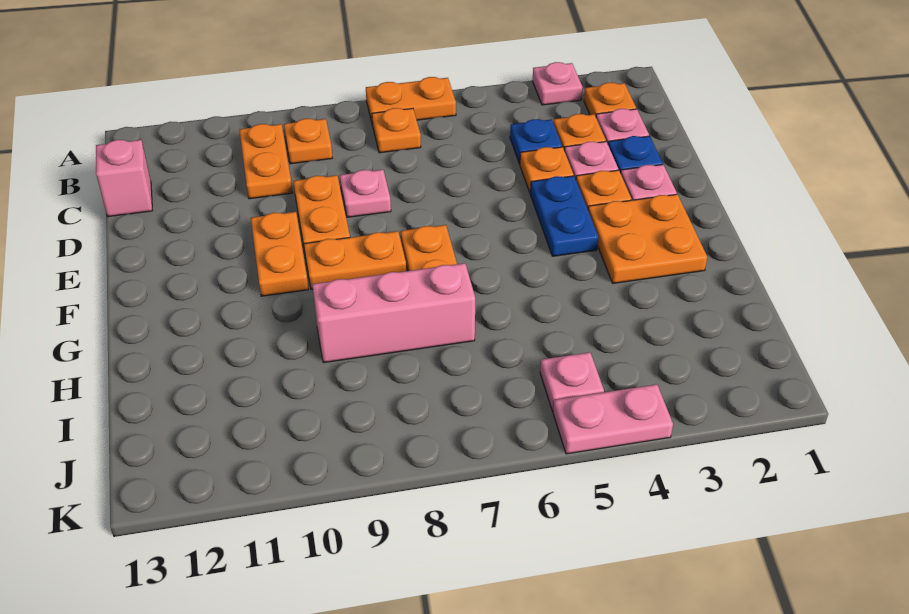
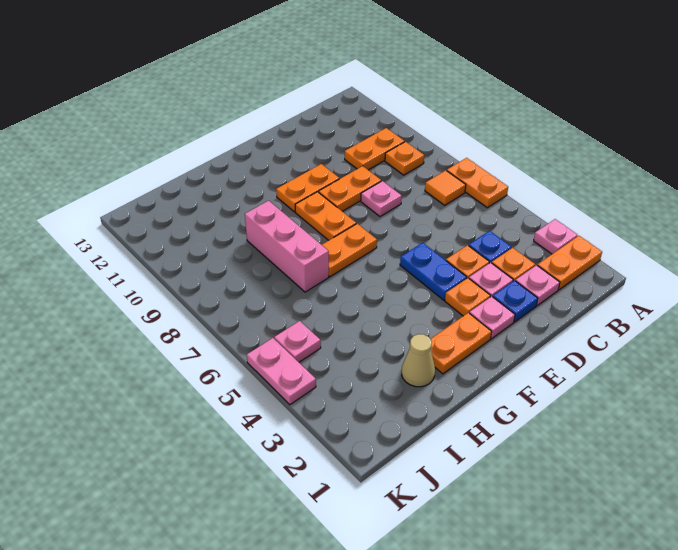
orange 1x1 plate [584,83,636,116] -> orange 1x2 plate [537,236,602,290]
orange 1x1 plate [372,108,421,153] -> orange 1x1 tile [425,170,466,205]
pink 1x1 brick [96,140,152,217] -> none
blue 1x2 plate [530,176,598,256] -> blue 1x2 plate turned to [400,243,467,300]
orange 2x2 plate [588,194,707,283] -> orange 1x2 plate [431,313,492,374]
none -> tan 1x1 cone [402,334,435,387]

